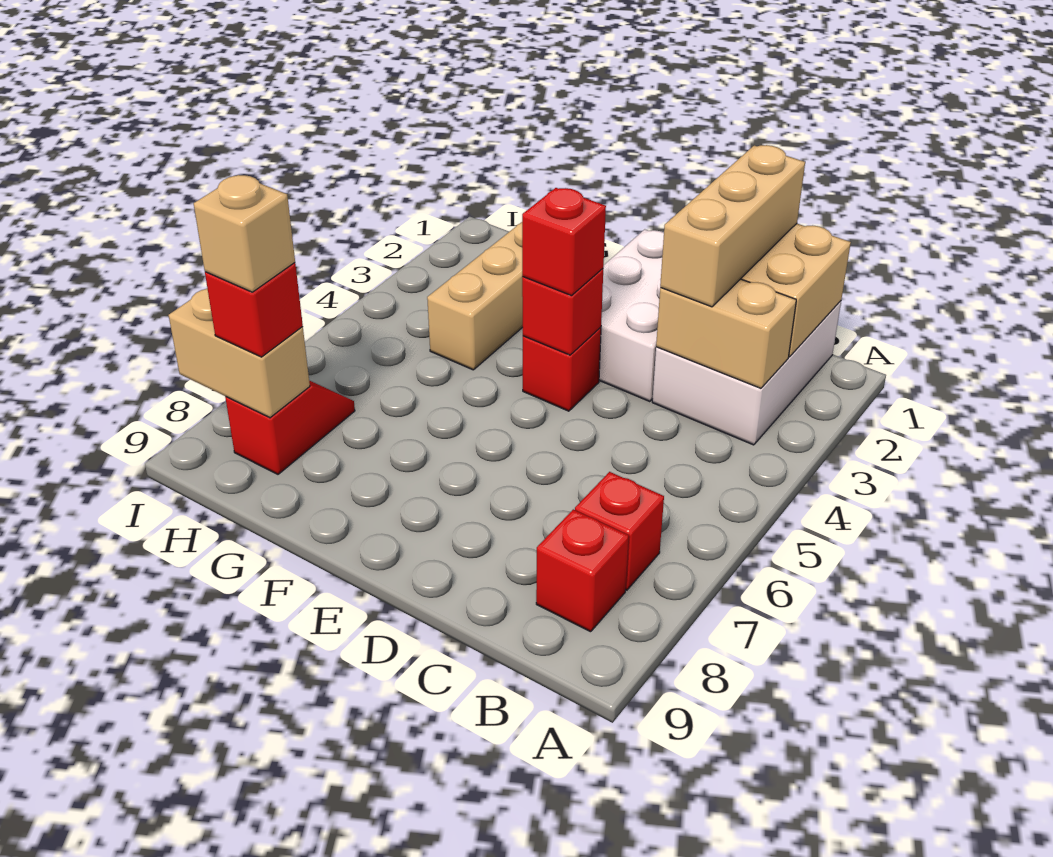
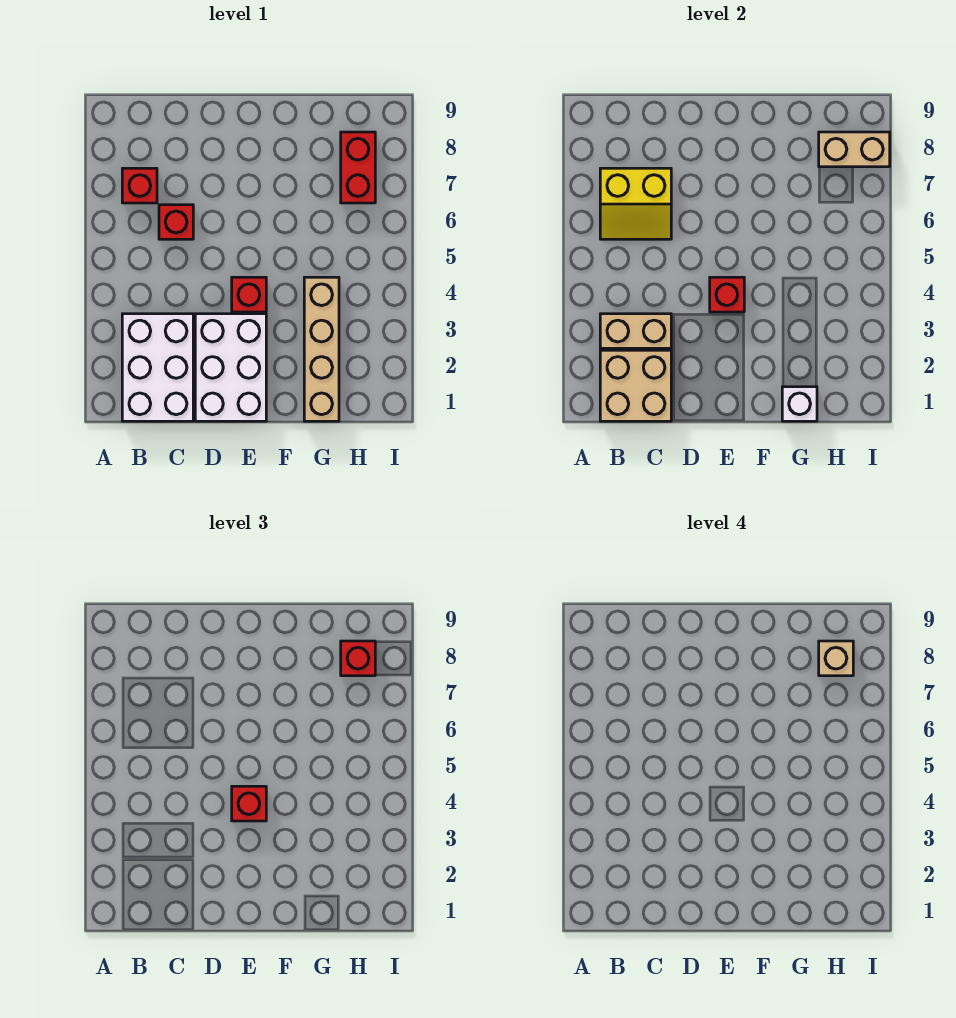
none -> yellow 2x2 slope [600,168,671,239]
red 1x1 brick [536,509,629,632] -> red 1x1 brick moved to [159,205,193,239]
tan 1x3 brick [660,145,805,307] -> none
none -> white 1x1 brick [782,387,817,421]
red 1x2 slope [225,381,355,474] -> red 1x2 brick [341,132,375,203]

